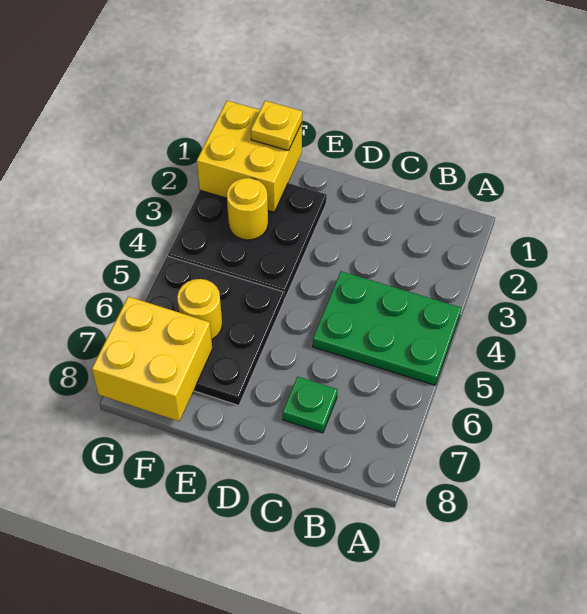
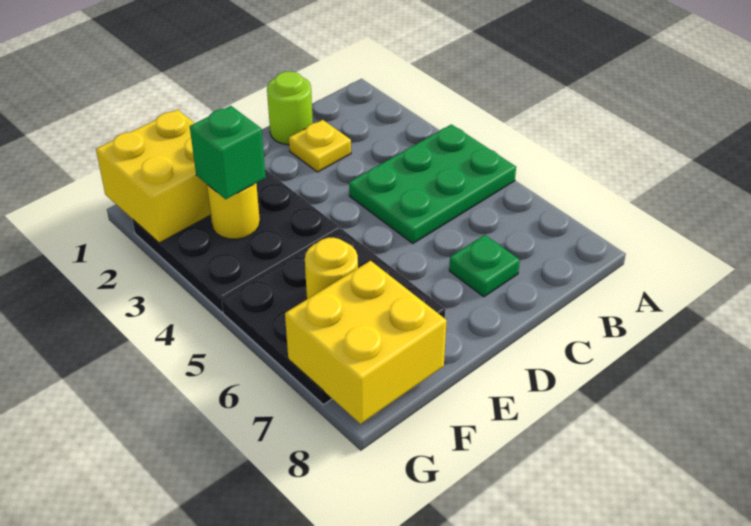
none -> lime 1x1 round brick [267,72,313,145]
yellow 1x1 plate [251,101,302,151] -> yellow 1x1 plate moved to [289,120,351,172]
none -> green 1x1 brick [190,106,266,199]

